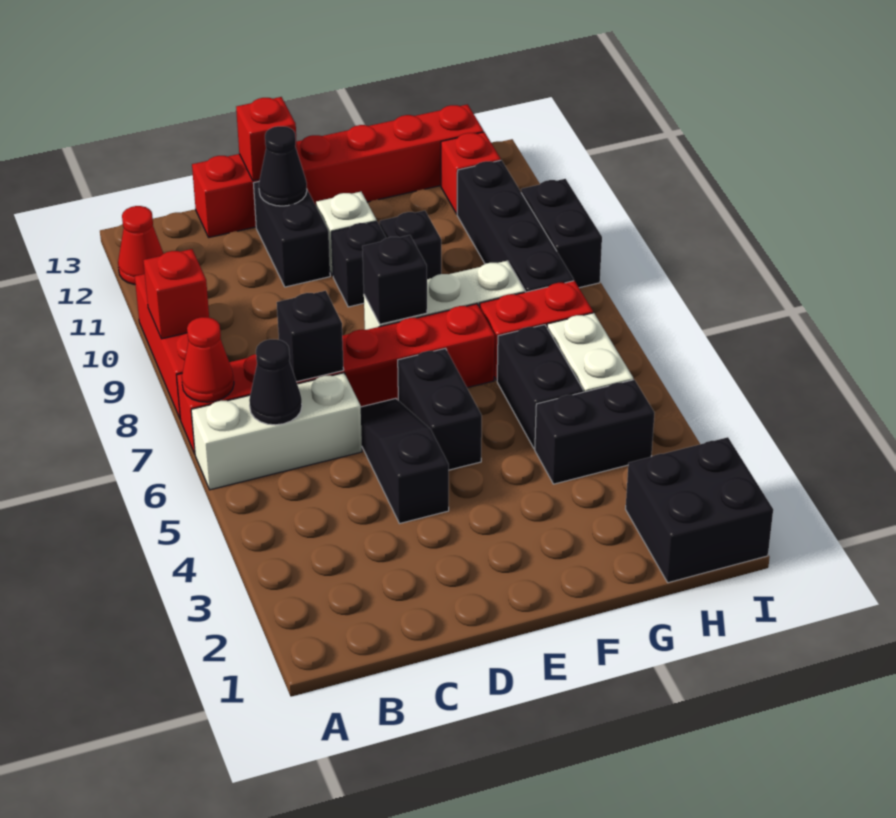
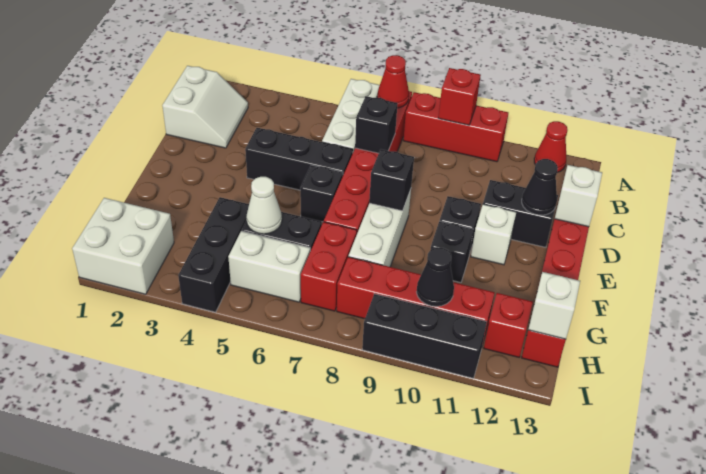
none -> white 2x2 slope [162,66,248,148]
black 1x1 cone [249,339,302,425] -> black 1x1 cone moved to [417,247,454,307]
black 1x3 slope [361,398,449,524] -> black 1x3 brick [245,128,353,190]
red 1x1 brick [236,97,297,181] -> white 1x1 brick [555,165,602,227]
black 1x2 brick [398,348,482,470] -> black 1x1 brick [300,165,343,222]
black 1x2 brick [535,380,655,484] -> black 1x3 brick [178,197,249,312]
none -> white 1x1 cone [246,177,282,234]
black 2x2 brick [626,437,773,583] -> white 2x2 brick [72,198,174,294]
black 1x4 brick [457,160,574,292] -> red 1x4 brick [337,257,495,342]
none -> white 1x1 brick [528,272,580,339]
black 1x2 brick [521,179,602,288] -> black 1x3 brick [362,294,487,378]

